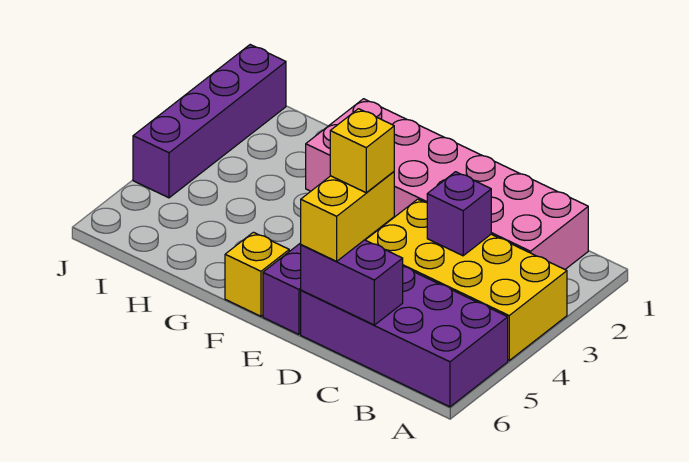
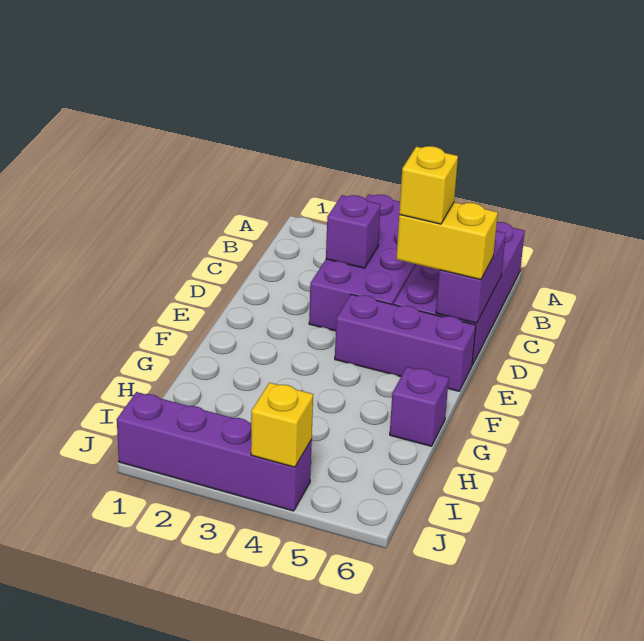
yellow 2x4 brick [366,199,567,360] -> purple 2x4 brick [309,194,416,331]
pink 2x6 brick [306,99,588,269] -> none
yellow 1x1 brick [225,232,289,316] -> yellow 1x1 brick moved to [251,383,313,467]
none -> purple 1x1 brick [390,367,449,446]

